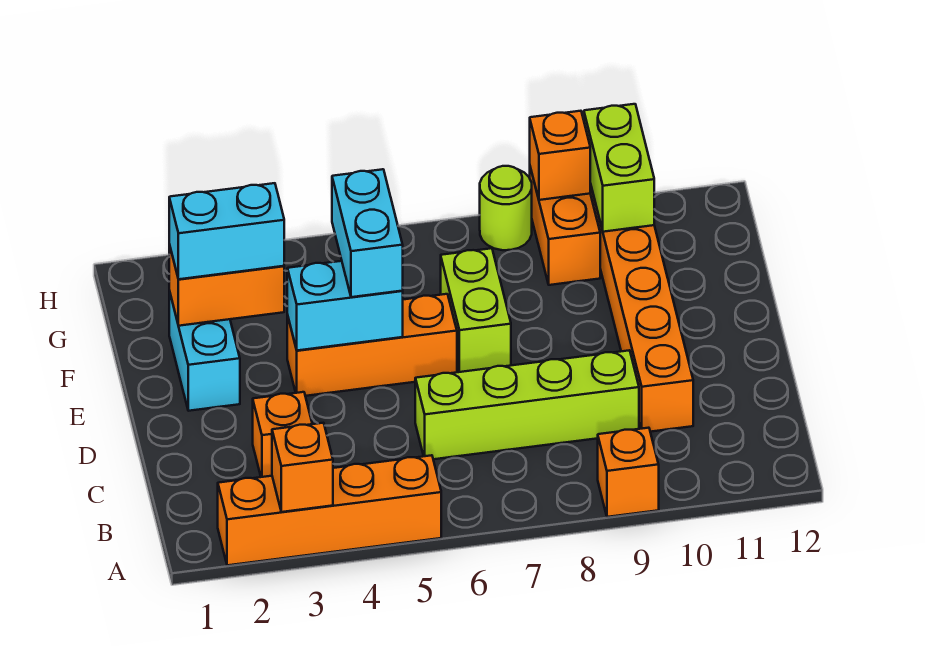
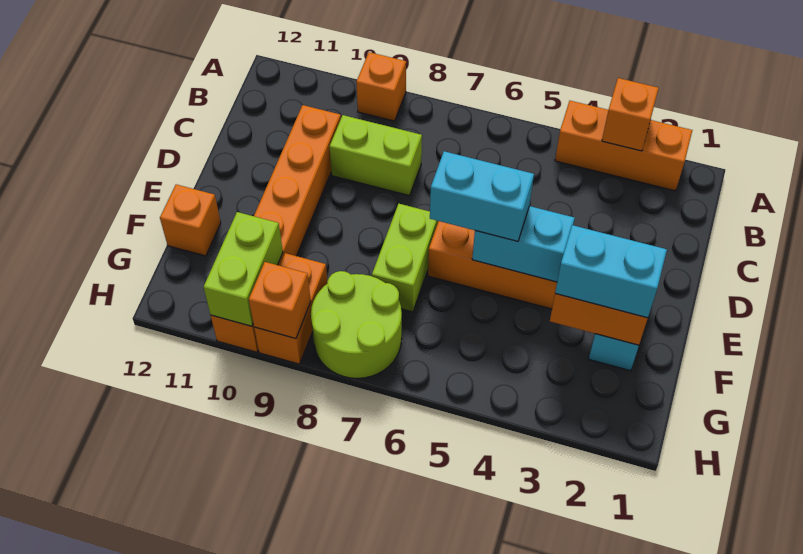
orange 1x4 brick [218,455,441,565] -> orange 1x3 brick [555,101,692,191]
orange 1x1 brick [253,392,312,477] -> orange 1x1 brick moved to [160,184,221,256]
lime 1x4 brick [415,350,639,459] -> lime 1x2 brick [329,115,422,196]
cyan 1x2 brick [332,169,403,297] -> cyan 1x2 brick turned to [430,151,534,241]
lime 1x1 round brick [480,166,532,250] -> lime 2x2 round brick [311,271,402,378]

